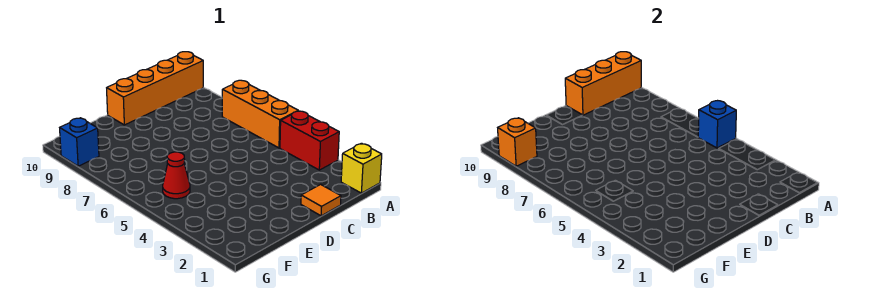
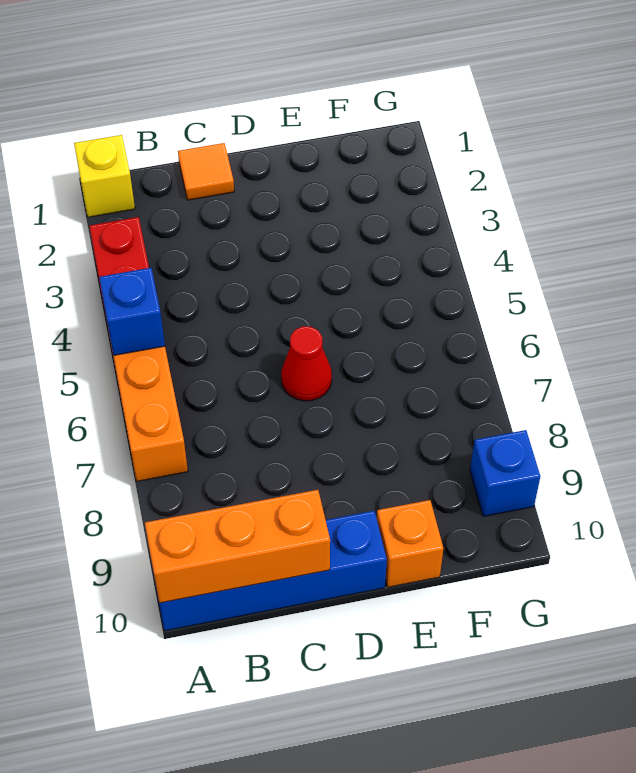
orange 1x4 brick [107,52,203,125] -> blue 1x4 brick [153,511,387,631]
red 1x1 cone [163,152,190,199] -> red 1x1 cone moved to [281,326,332,401]
orange 1x1 brick [498,118,537,166] -> orange 1x1 brick moved to [377,500,443,587]

